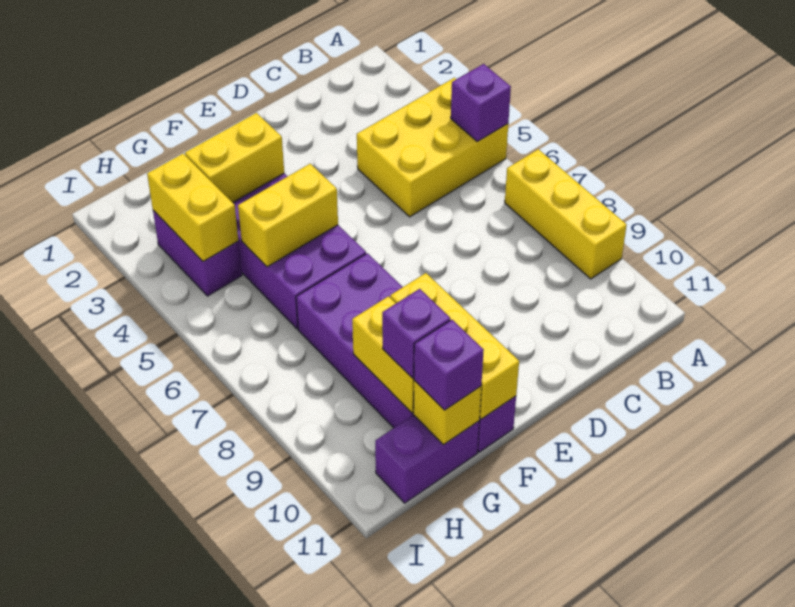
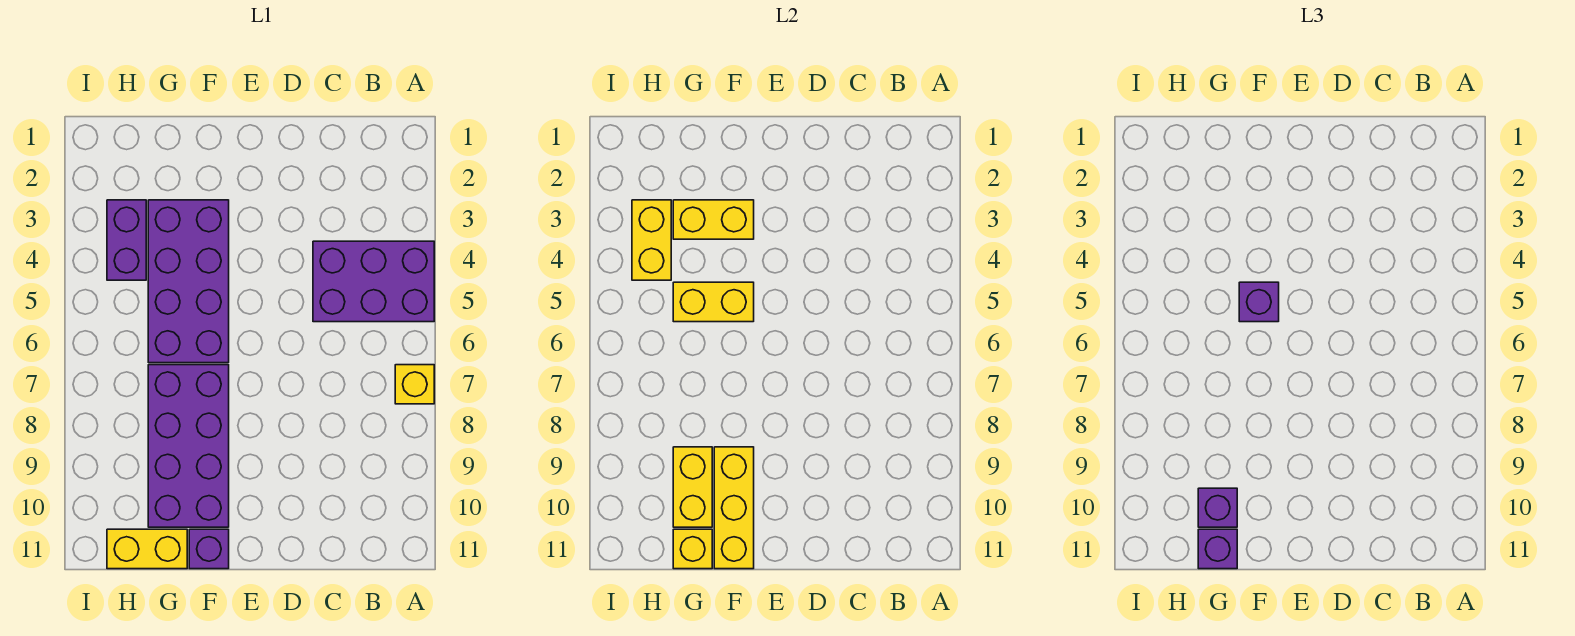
yellow 2x3 brick [357,78,508,217] -> purple 2x3 brick [313,241,434,322]
purple 1x1 brick [451,64,511,142] -> purple 1x1 brick moved to [1239,282,1279,322]
yellow 1x3 brick [505,149,627,279] -> yellow 1x1 brick [395,365,434,404]
purple 1x2 brick [375,415,479,503] -> yellow 1x2 brick [107,529,187,569]

